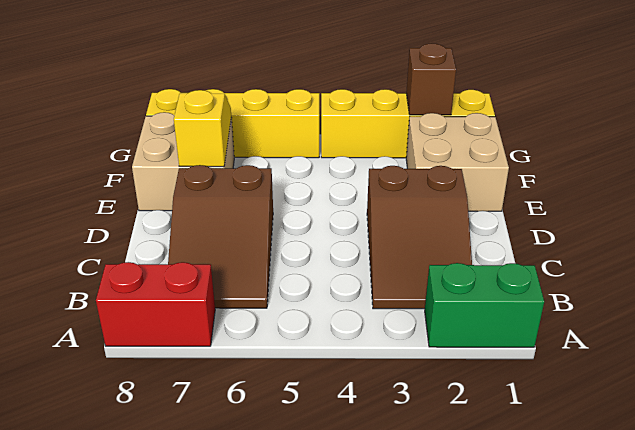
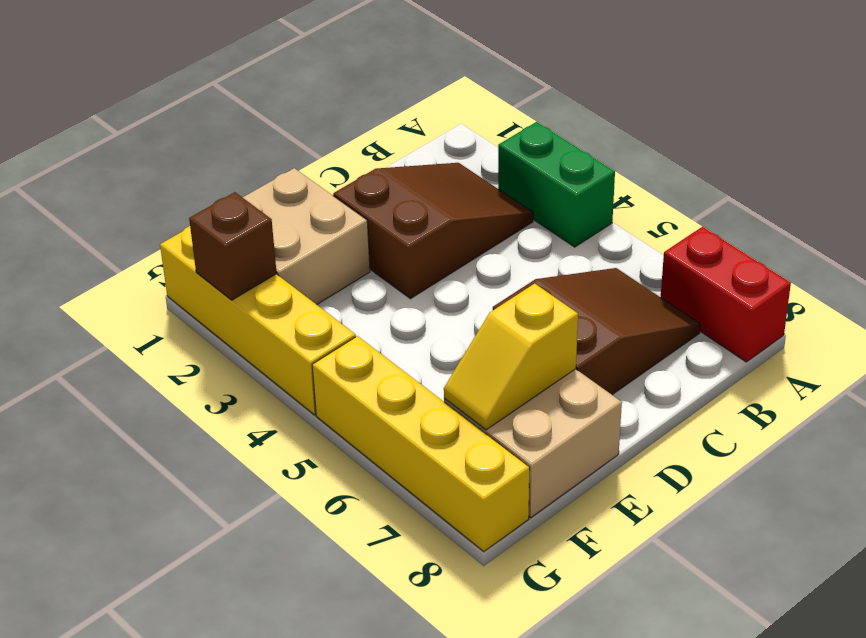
green 1x2 brick [425,263,544,347] -> green 1x2 brick moved to [498,122,615,247]

